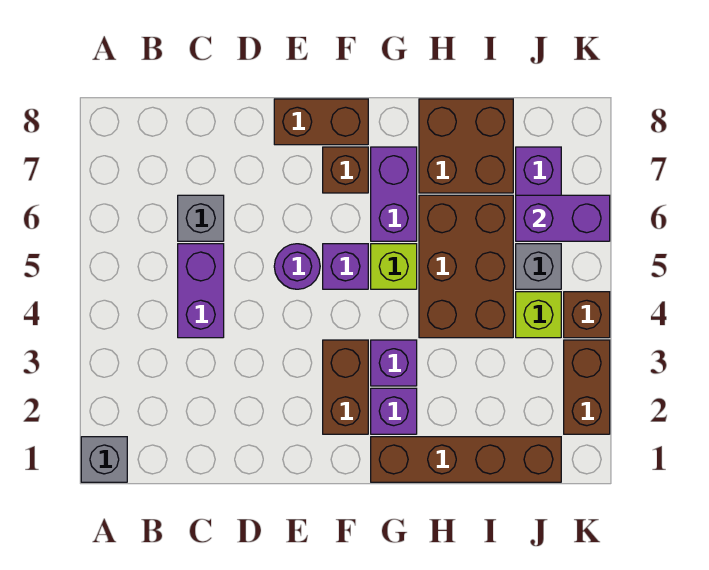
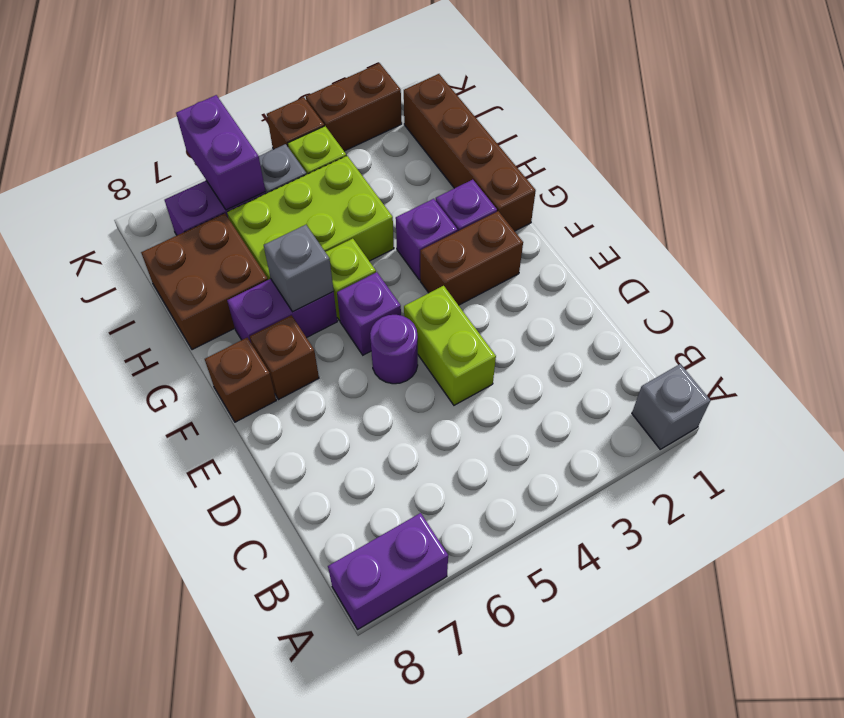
purple 1x2 brick [178,244,224,338] -> purple 1x2 brick moved to [328,513,448,630]
grey 1x1 brick [178,195,224,241] -> grey 1x1 brick moved to [264,225,334,312]
none -> lime 1x2 brick [404,286,496,405]
brown 1x2 brick [274,99,368,145] -> brown 1x1 brick [205,338,276,422]
brown 2x3 brick [419,195,513,338] -> lime 2x3 brick [227,156,394,280]

